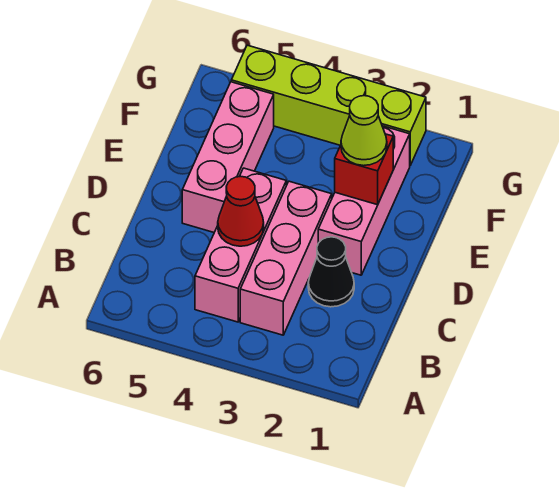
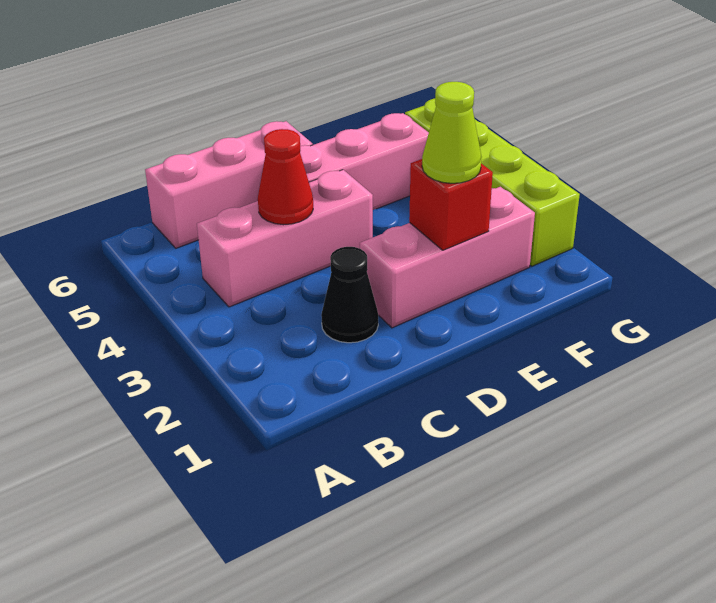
pink 1x3 brick [240,181,332,335] -> pink 1x3 brick moved to [145,121,313,248]

